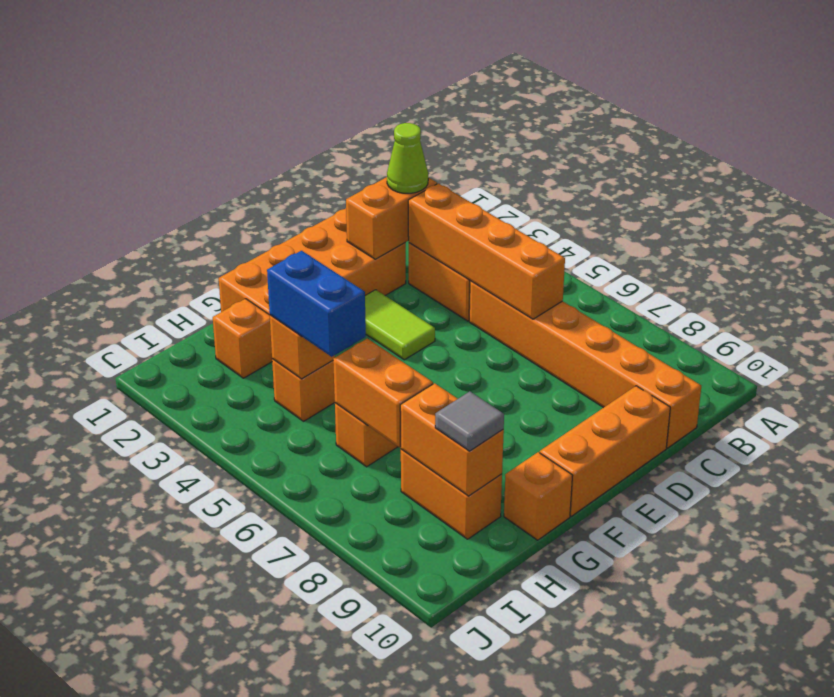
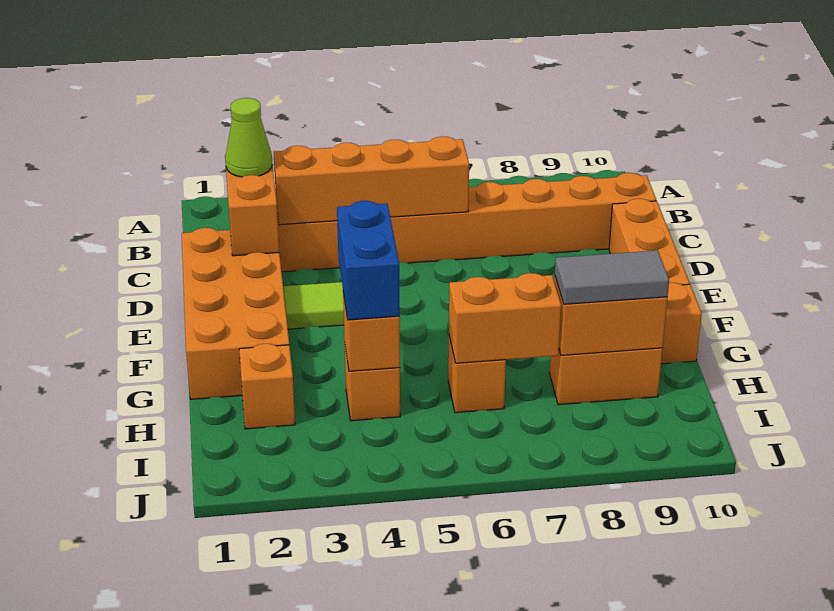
blue 1x2 brick [267,251,366,357] -> blue 1x2 brick turned to [337,201,400,320]
grey 1x1 tile [435,391,504,451] -> grey 1x2 tile [555,250,669,304]

